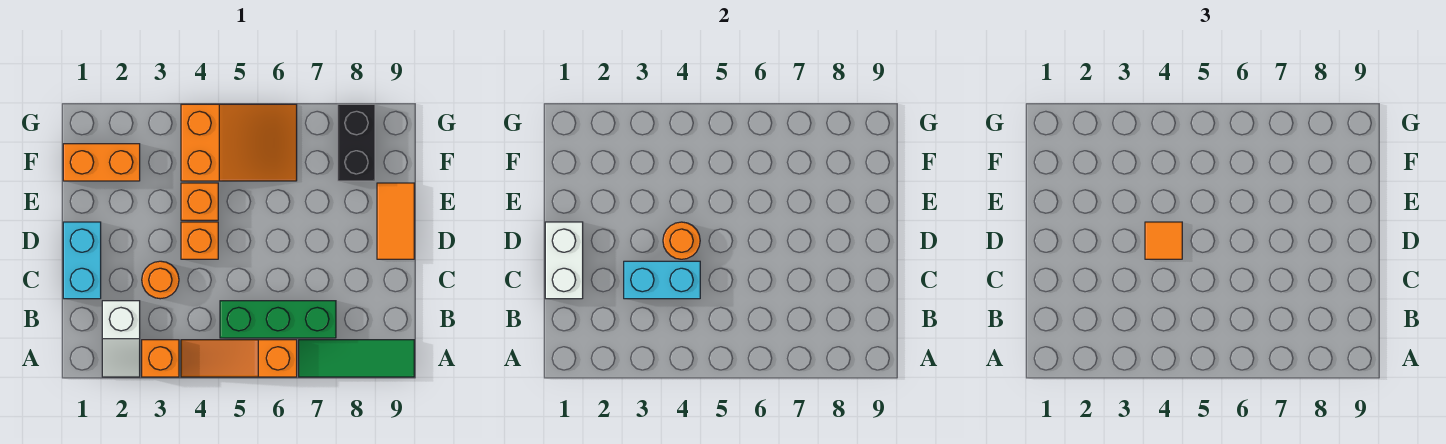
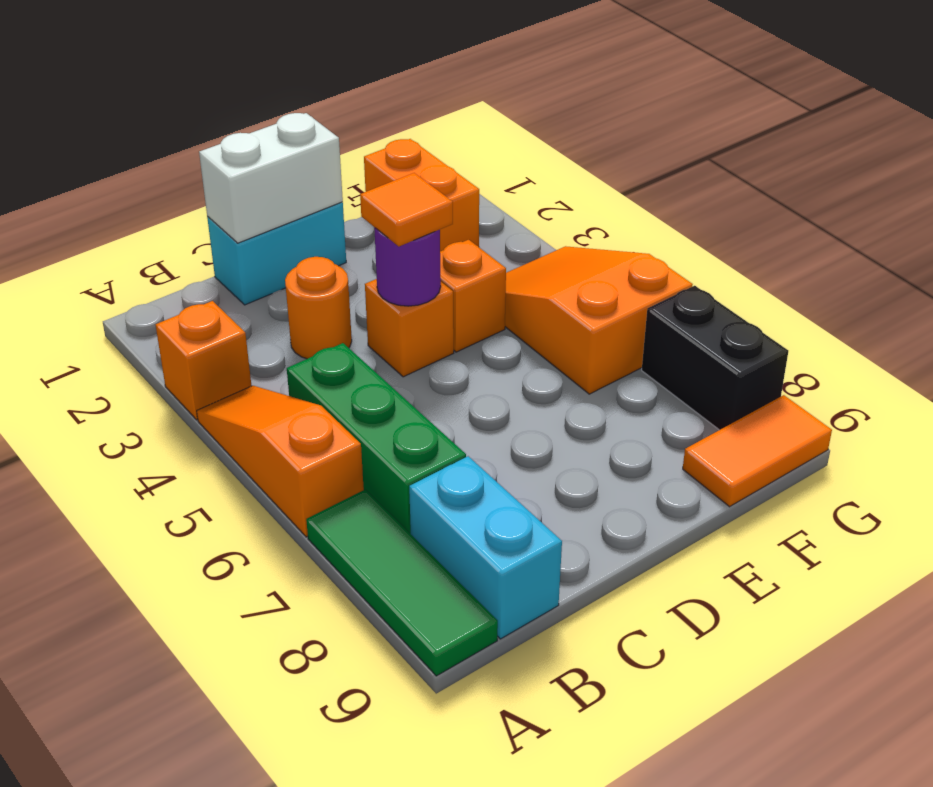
white 1x2 slope [102,301,140,377] -> none
cyan 1x2 brick [624,261,700,299] -> cyan 1x2 brick moved to [409,456,562,639]
orange 1x1 round brick [663,222,700,259] -> purple 1x1 round brick [374,227,441,306]
orange 1x2 tile [377,183,414,259] -> orange 1x2 tile moved to [683,395,832,507]
orange 2x3 slope [181,104,297,181] -> orange 2x3 slope turned to [505,246,693,394]
black 1x2 brick [338,104,375,181] -> black 1x2 brick turned to [642,286,788,430]

